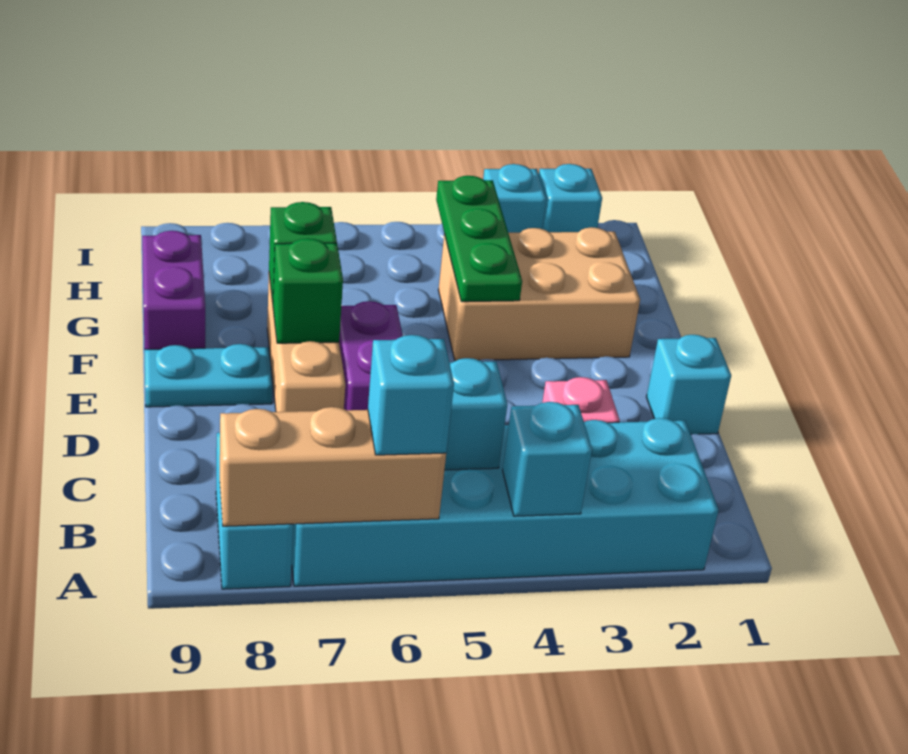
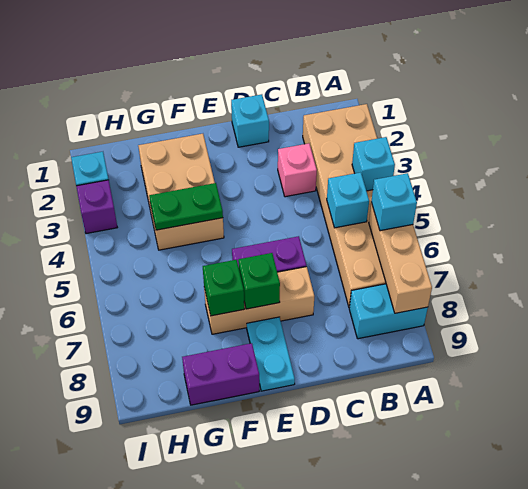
cyan 2x6 brick [292,418,718,586] -> tan 2x6 brick [303,104,386,308]
green 1x3 plate [436,176,522,302] -> green 1x2 plate [149,183,223,230]
cyan 1x1 brick [483,164,546,233] -> purple 1x1 brick [76,180,117,234]

